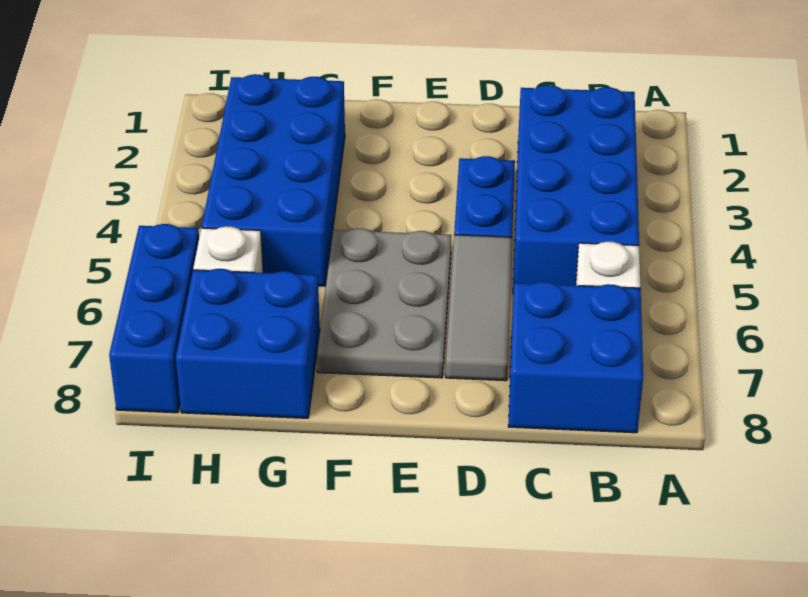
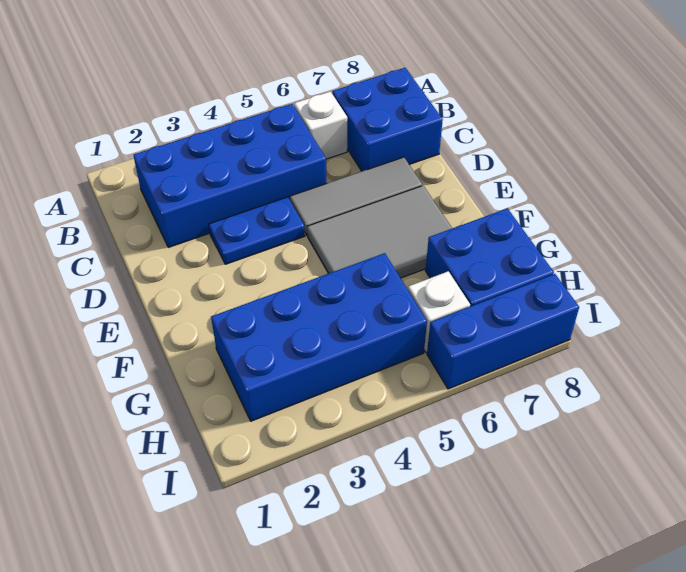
grey 2x3 plate [317,228,451,378] -> grey 2x3 tile [307,186,452,278]

